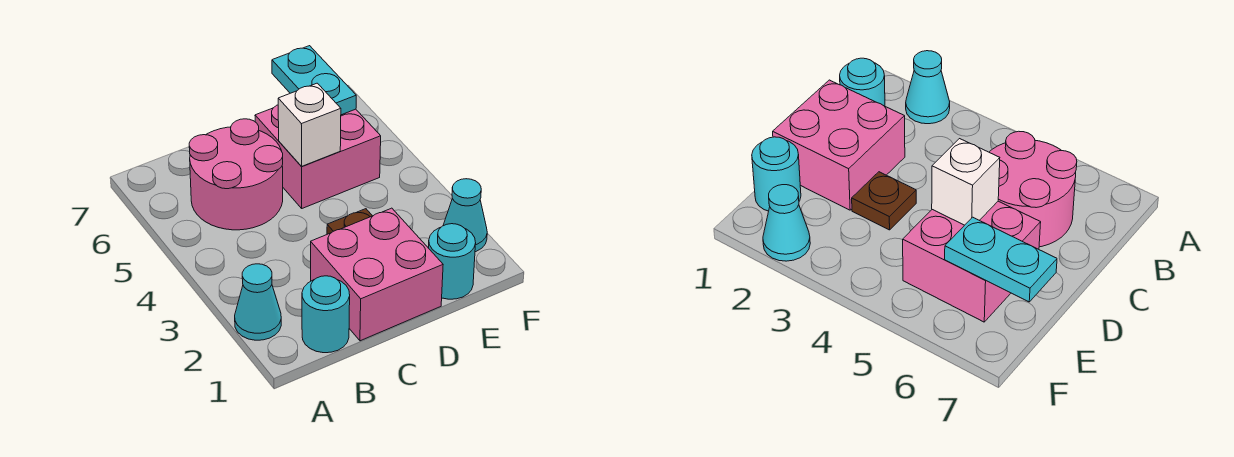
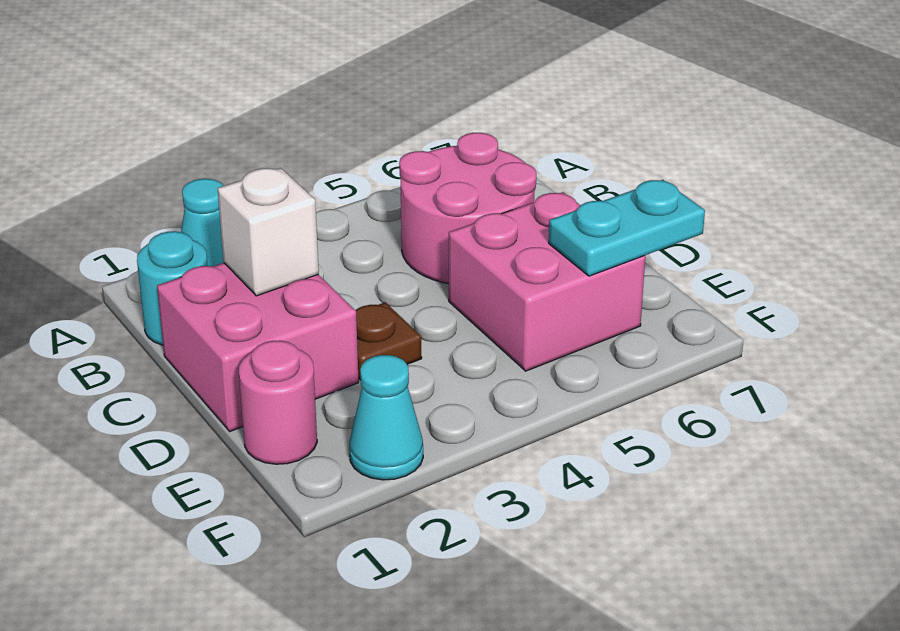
white 1x1 brick [278,83,341,166] -> white 1x1 brick moved to [218,168,319,296]
cyan 1x1 round brick [429,224,476,299] -> pink 1x1 round brick [239,340,317,464]

